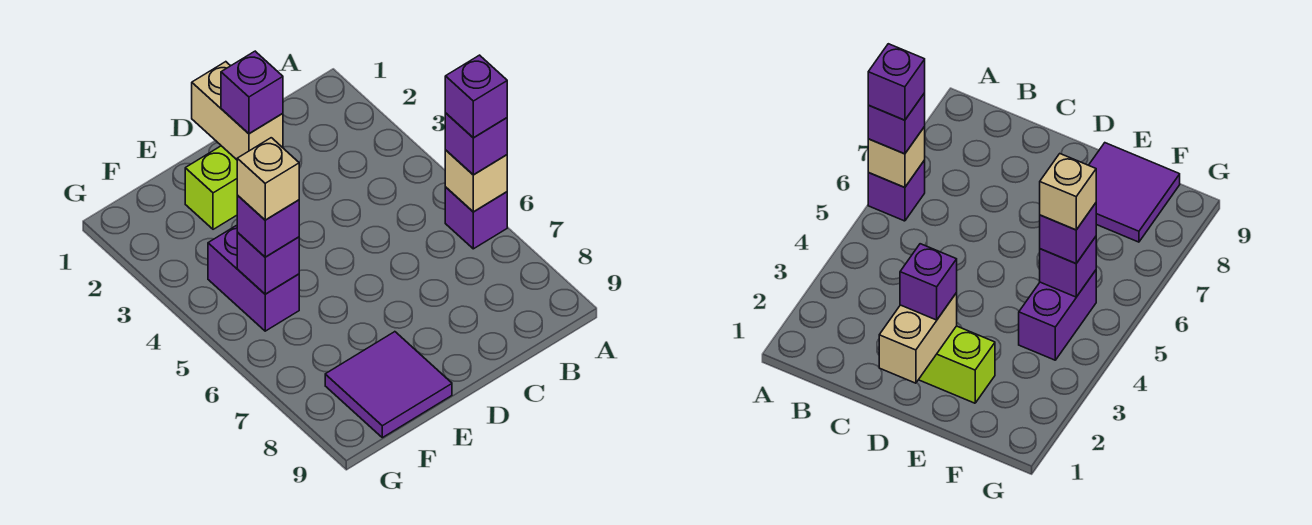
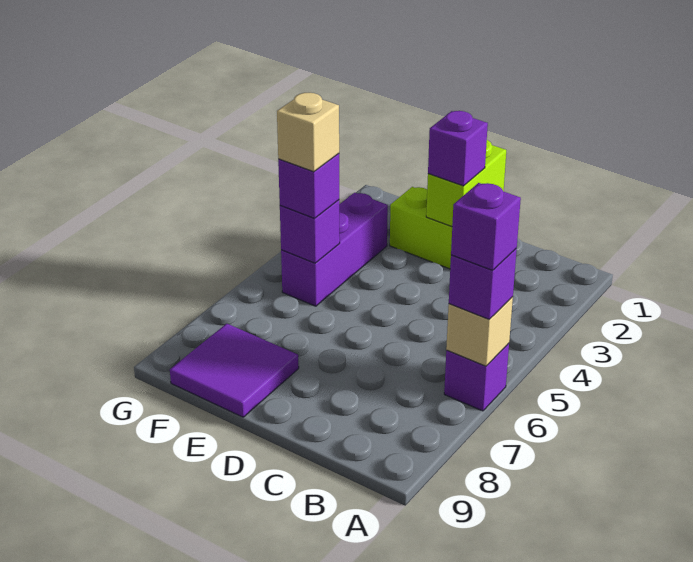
tan 1x2 brick [192,62,283,160] -> lime 1x2 brick [426,140,506,227]
purple 1x2 brick [208,225,299,331] -> purple 1x3 brick [281,193,388,306]

